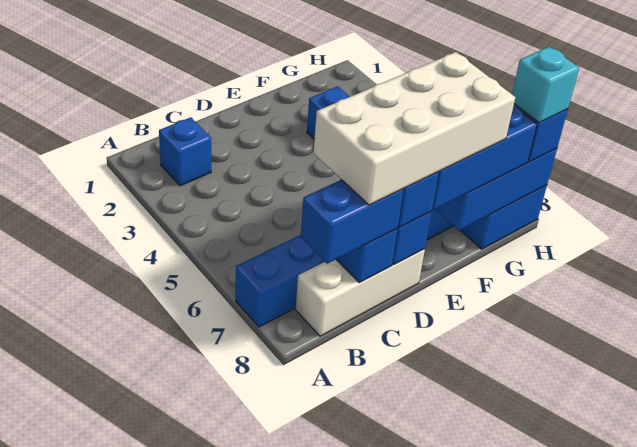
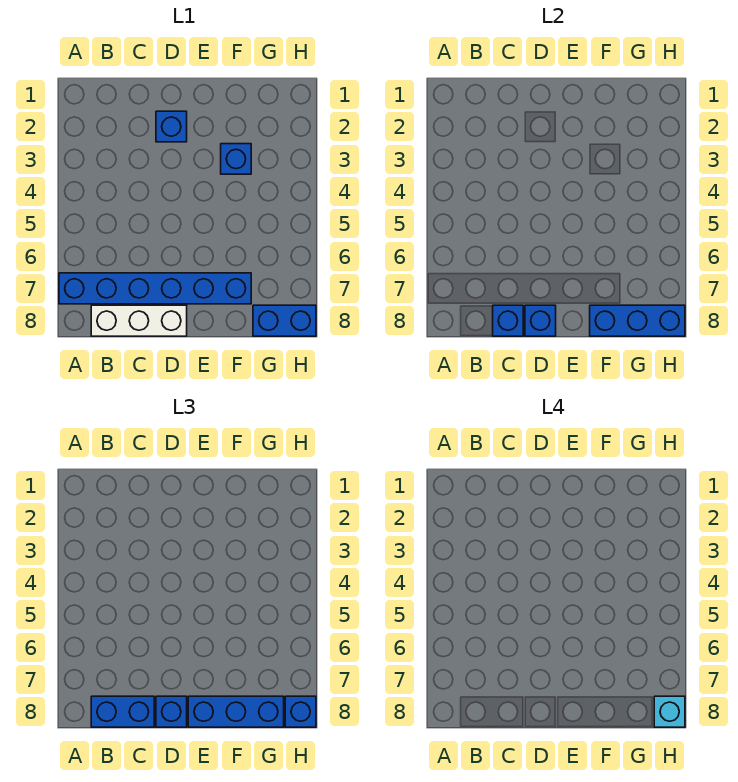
blue 1x1 brick [159,117,211,186] -> blue 1x1 brick moved to [156,111,187,142]
white 2x4 brick [313,52,515,205] -> none

